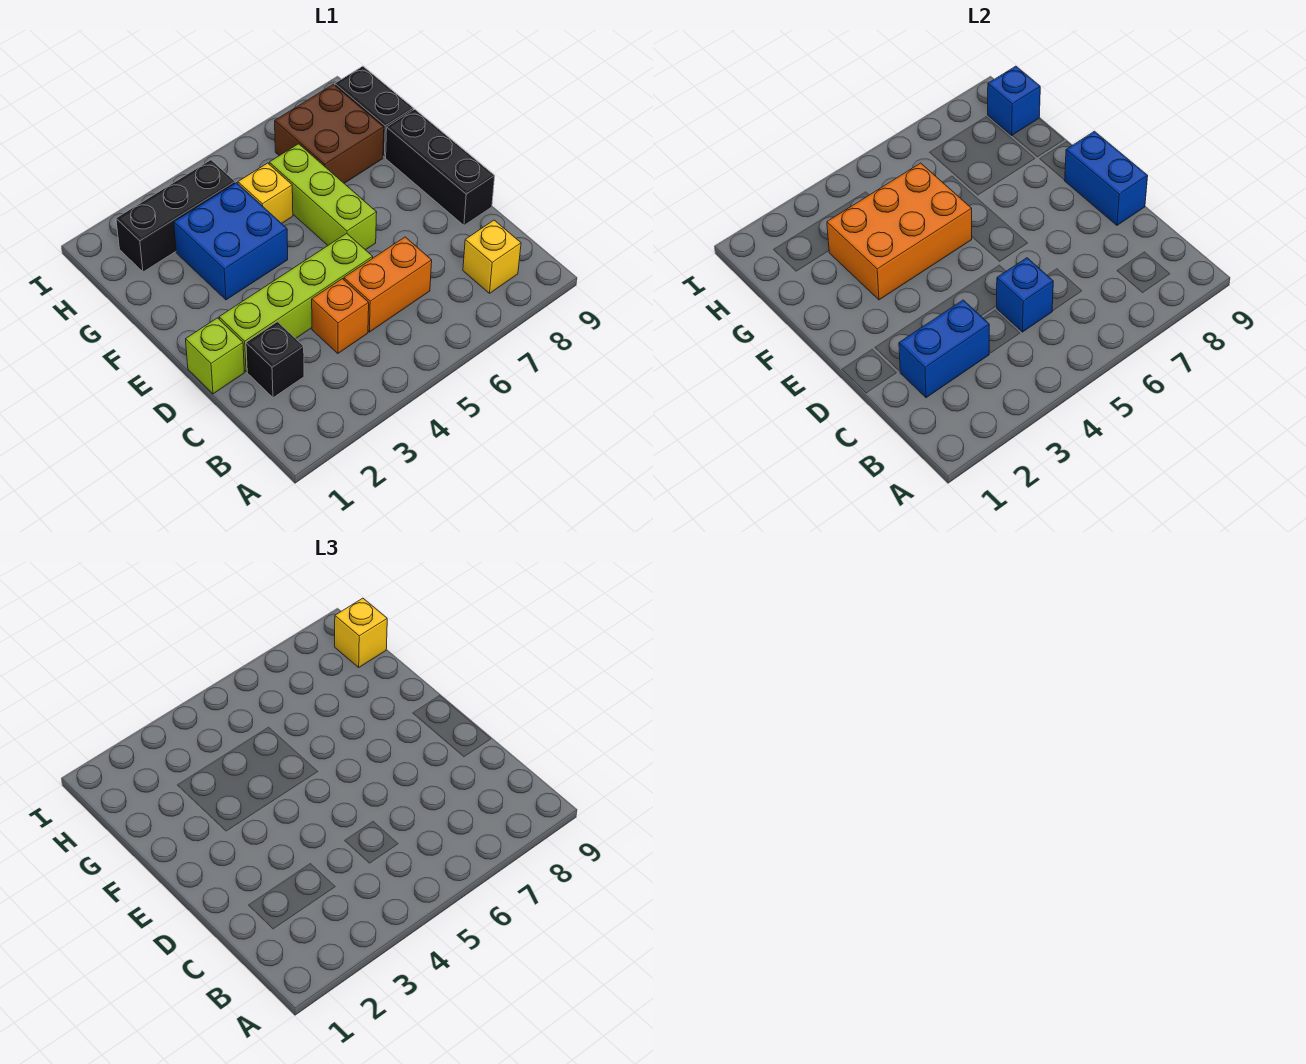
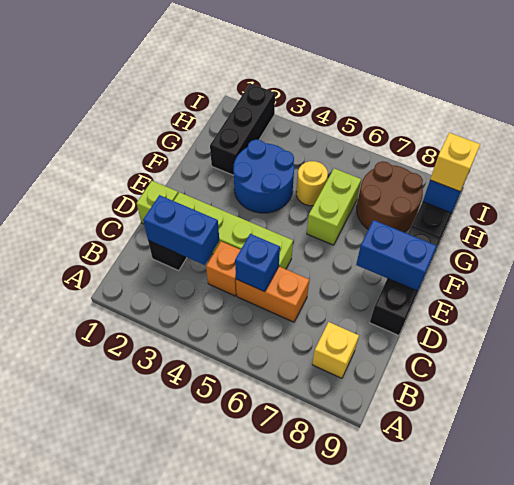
blue 1x2 brick [1065,131,1148,225] -> blue 1x2 brick turned to [356,220,437,291]
lime 1x3 brick [269,144,377,250] -> lime 1x2 brick [307,168,361,245]
blue 2x2 brick [174,183,288,300] -> blue 2x2 round brick [233,139,294,213]
orange 2x3 brick [827,163,972,300] -> none
yellow 1x1 brick [238,163,293,223] -> yellow 1x1 round brick [297,161,328,206]
brown 2x2 brick [275,84,384,183] -> brown 2x2 round brick [357,161,423,232]
black 1x3 brick [116,160,235,272] -> black 1x3 brick turned to [210,83,275,175]

